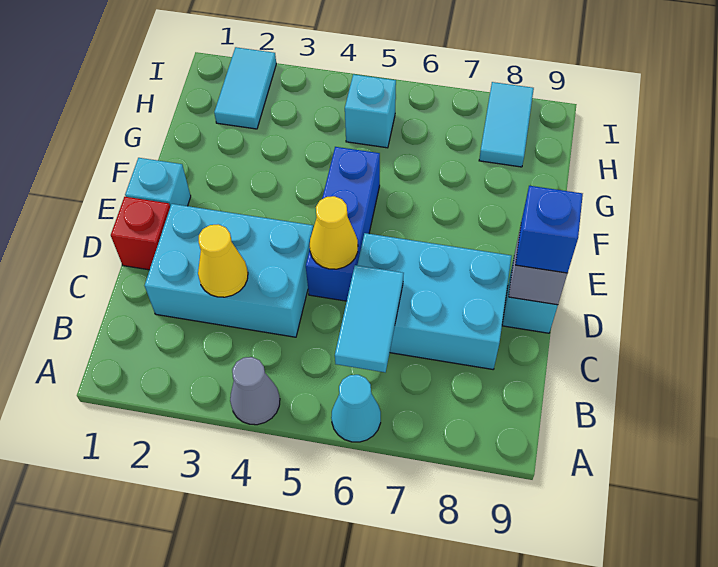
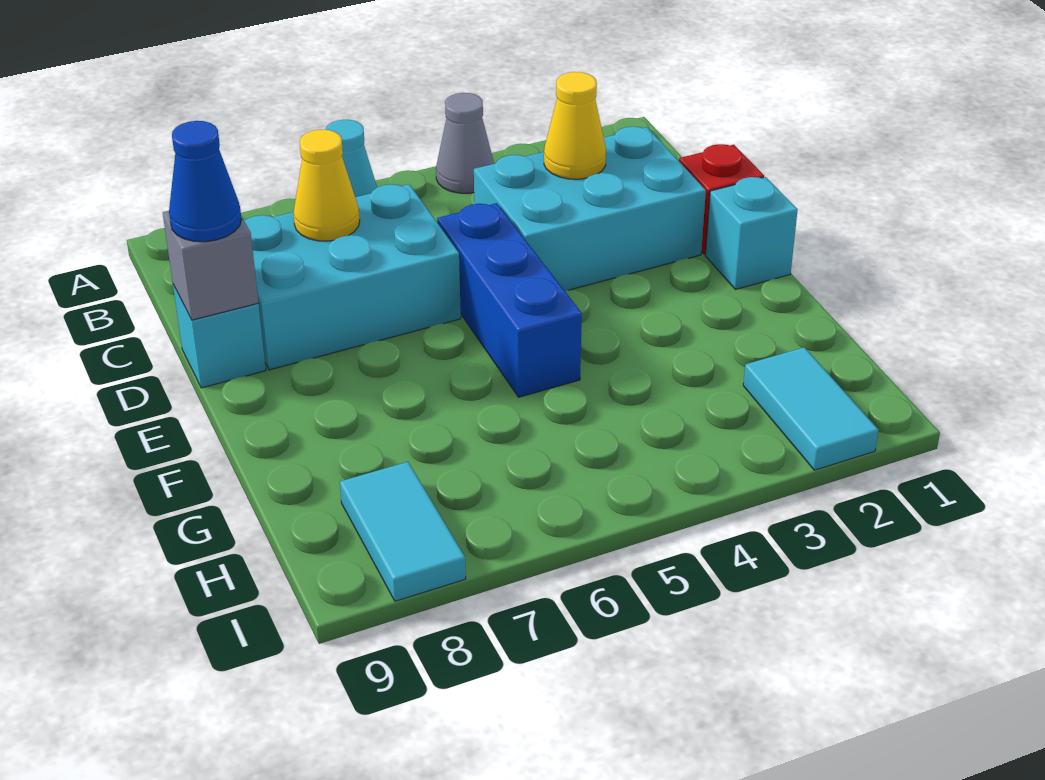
cyan 1x2 tile [335,265,404,372] -> none
yellow 1x1 cone [310,196,358,269] -> yellow 1x1 cone moved to [294,130,360,241]
blue 1x1 brick [515,186,583,273] -> blue 1x1 cone [169,121,242,242]
cyan 1x1 brick [345,74,396,148] -> none

